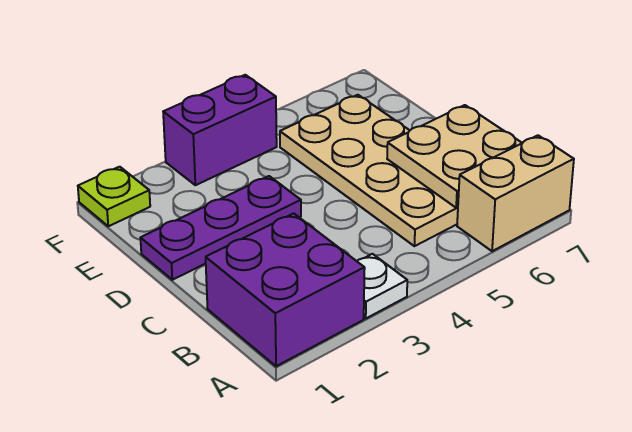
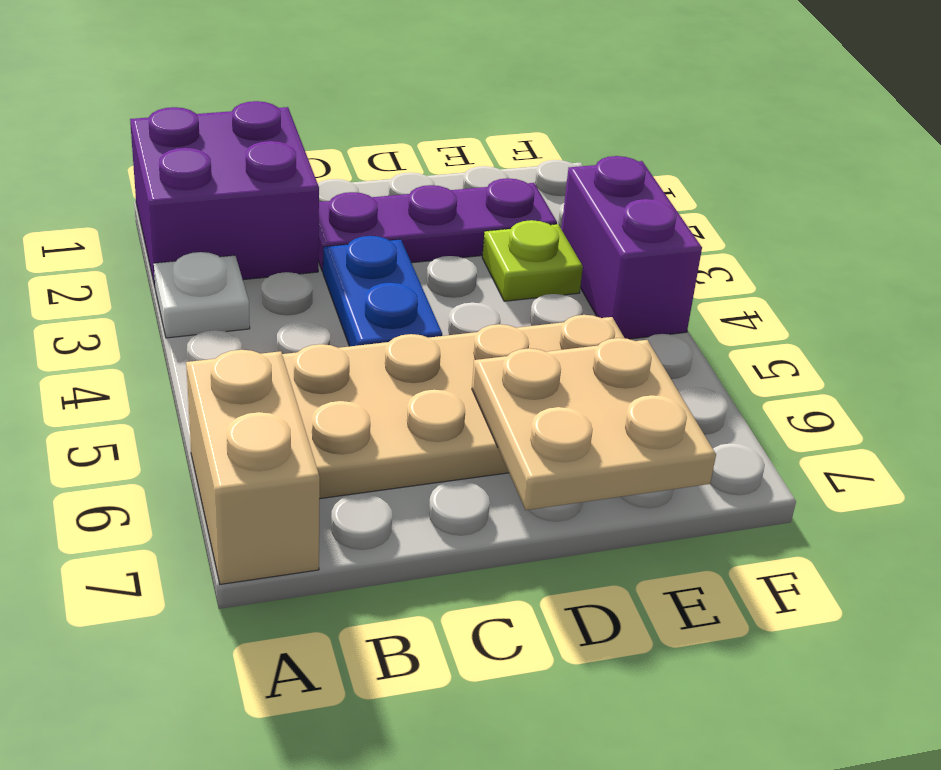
tan 2x2 plate [387,105,522,208] -> tan 2x2 plate moved to [472,338,716,510]
none -> blue 1x2 plate [323,236,442,346]
purple 1x3 plate [140,176,301,280] -> purple 1x3 plate turned to [318,178,557,272]
lime 1x1 plate [78,167,150,226] -> lime 1x1 plate moved to [482,220,583,301]

